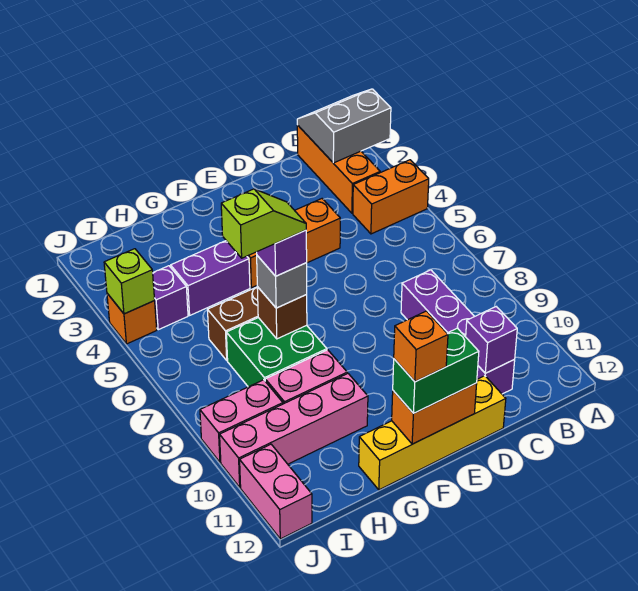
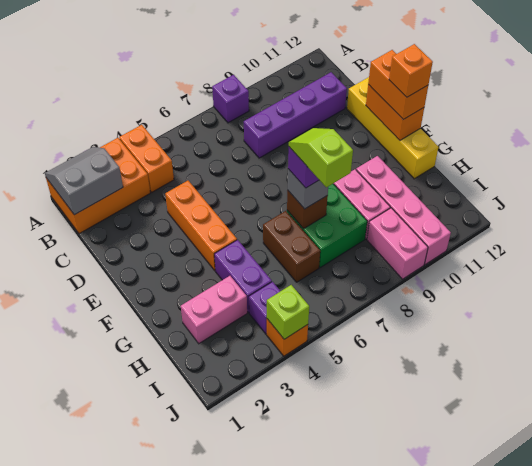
grey 2x2 slope [297,89,391,163] -> grey 2x2 slope turned to [45,147,123,215]
orange 1x3 brick [297,125,380,213] -> orange 2x3 brick [46,138,150,234]
purple 1x1 brick [466,307,517,373] -> purple 1x1 brick moved to [212,75,249,123]
green 1x2 brick [393,328,479,413] -> orange 1x2 brick [368,50,428,119]
pink 1x2 brick [240,444,312,539] -> pink 1x2 brick moved to [181,276,247,344]

